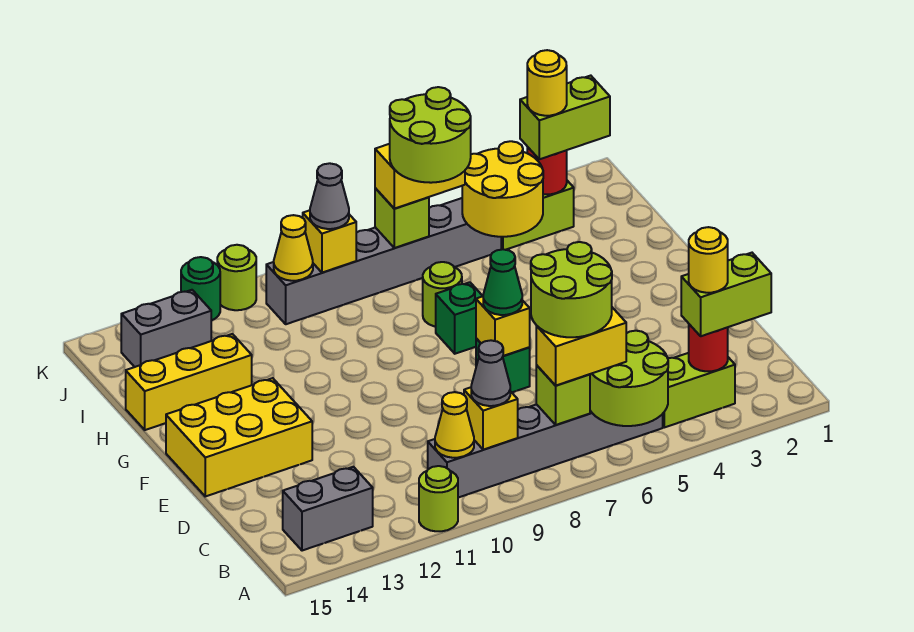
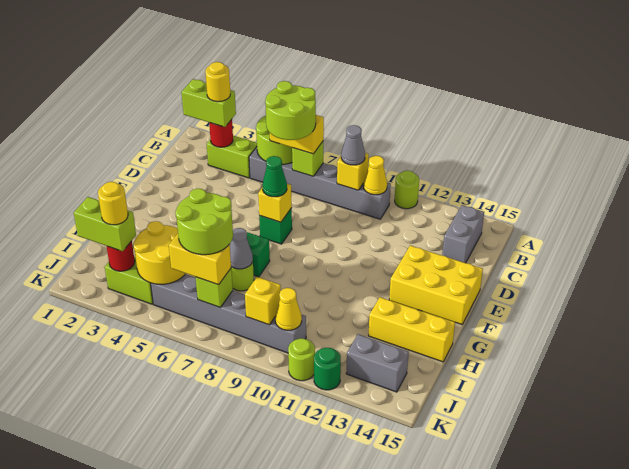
grey 1x2 brick [283,467,373,551] -> grey 1x2 brick turned to [442,205,484,263]
grey 1x1 cone [310,163,349,229] -> grey 1x1 cone moved to [230,228,253,269]

